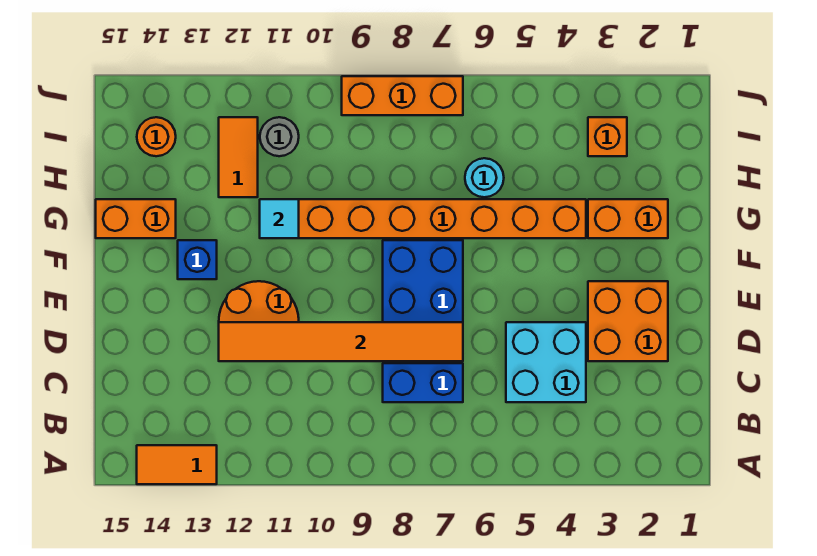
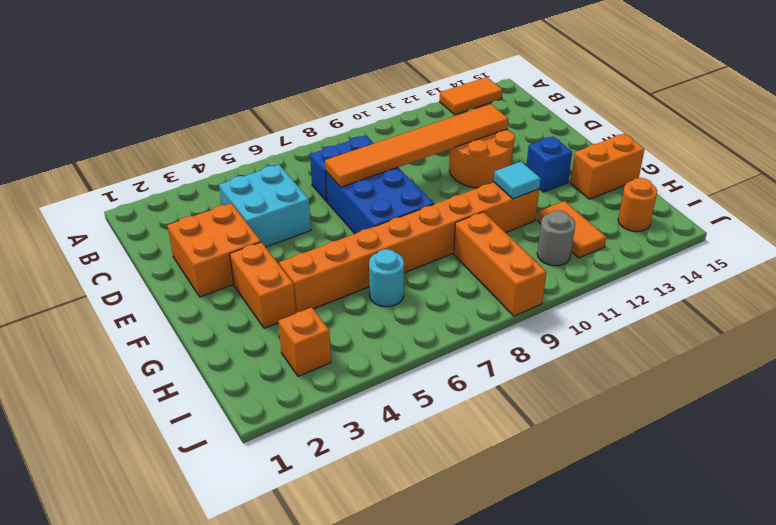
orange 1x2 brick [588,199,668,238] -> orange 1x2 brick turned to [230,242,296,328]
orange 1x3 brick [342,76,463,115] -> orange 1x3 brick turned to [454,212,546,316]

